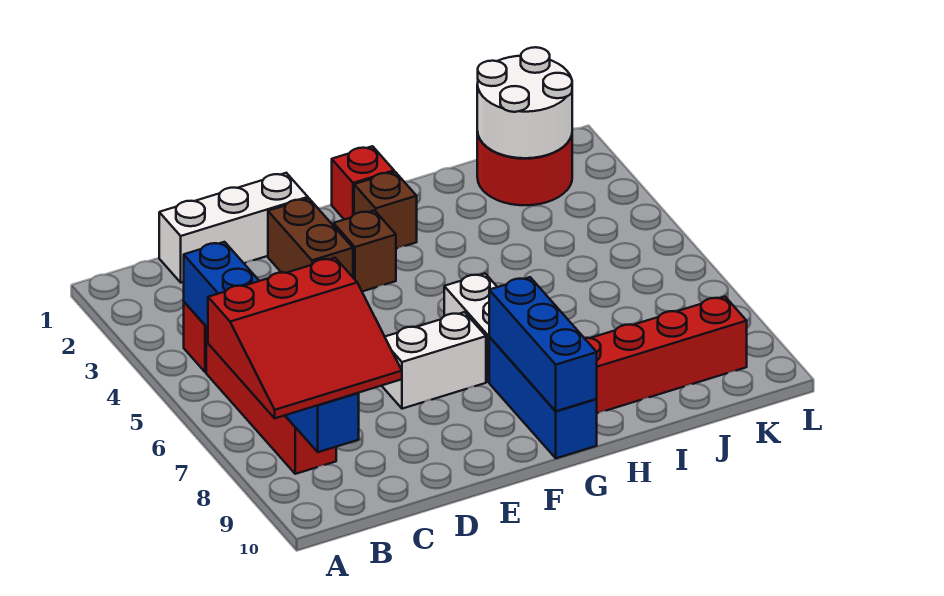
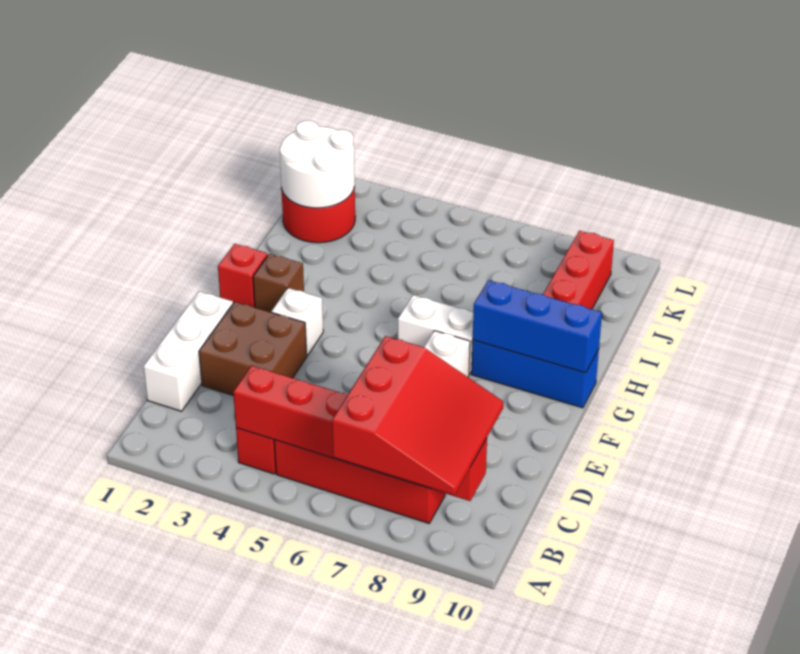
blue 1x6 brick [184,242,359,452] -> red 1x6 brick [233,366,487,501]
brown 1x2 brick [268,198,353,277] -> brown 2x2 brick [199,302,307,395]
brown 1x1 brick [334,210,396,291] -> white 1x1 brick [271,288,323,356]

